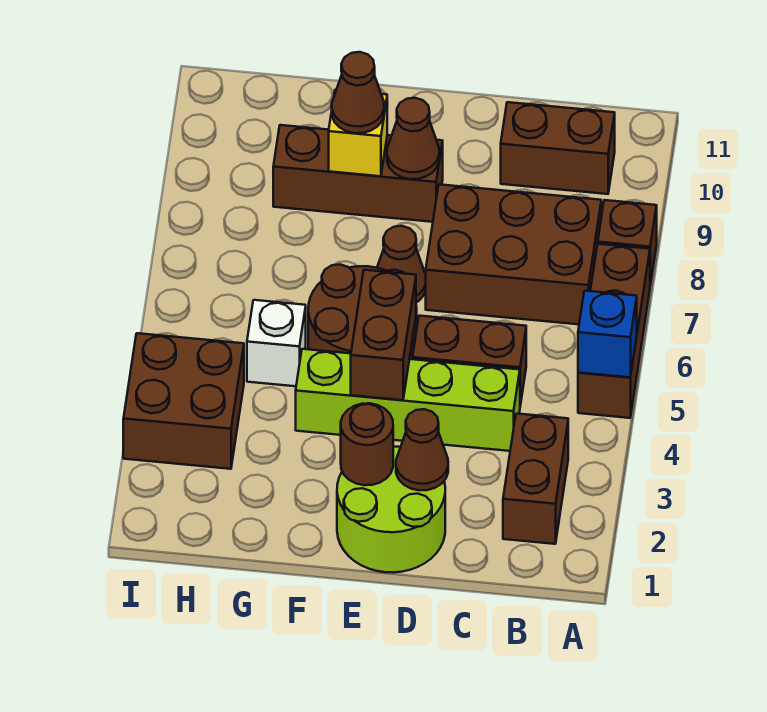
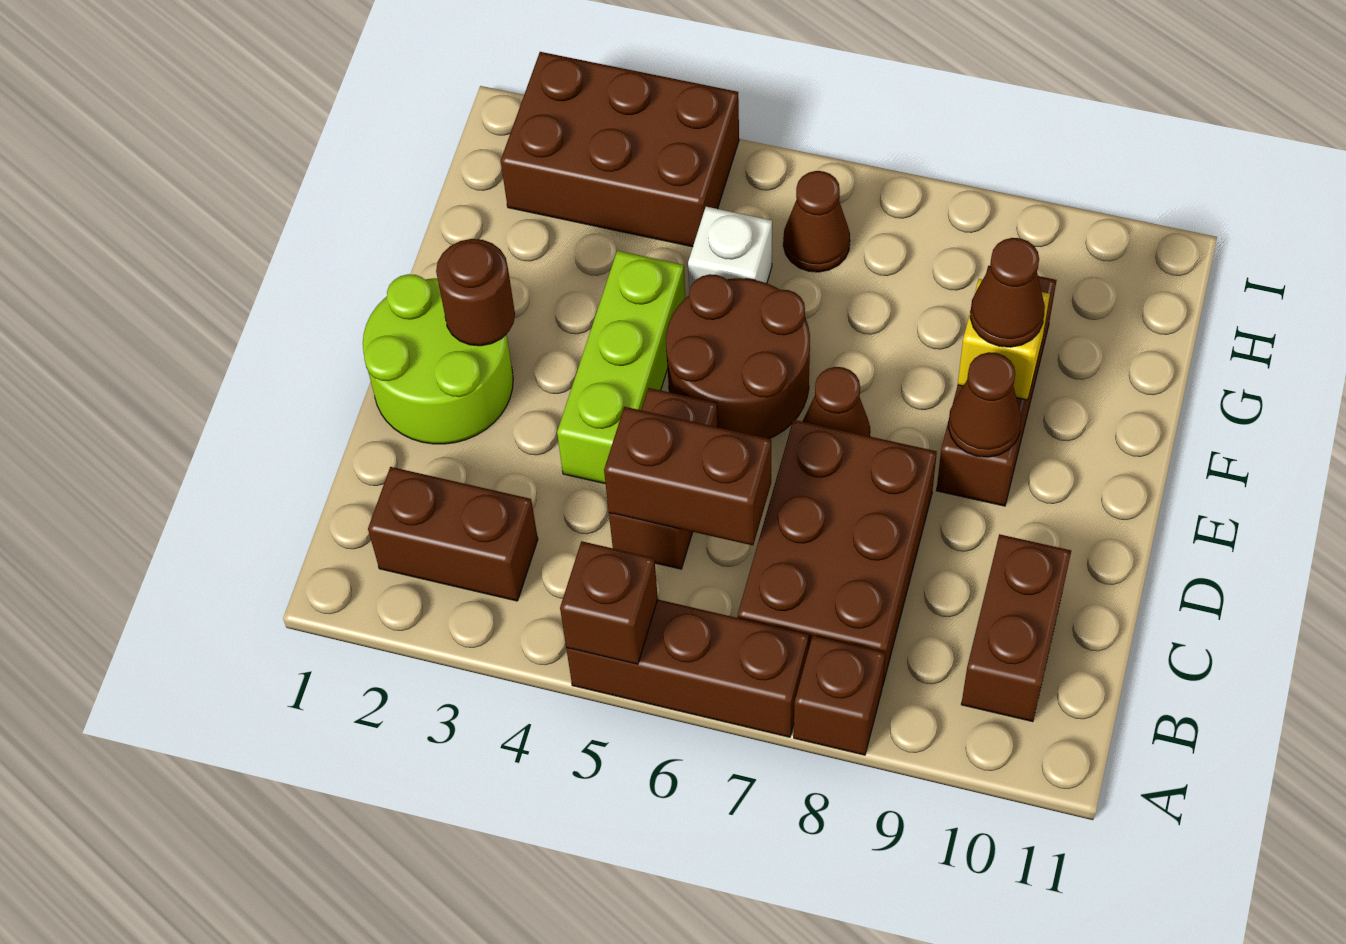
blue 1x1 brick [578,291,637,377] -> brown 1x1 brick [560,541,658,664]
lime 1x4 brick [296,349,520,451] -> lime 1x3 brick [557,251,685,484]
brown 1x1 cone [396,409,448,490] -> brown 1x1 cone moved to [783,171,850,272]
brown 1x2 brick [351,270,416,400] -> brown 1x2 brick moved to [604,407,771,545]
brown 2x2 brick [123,333,244,469] -> brown 2x3 brick [501,52,739,247]

